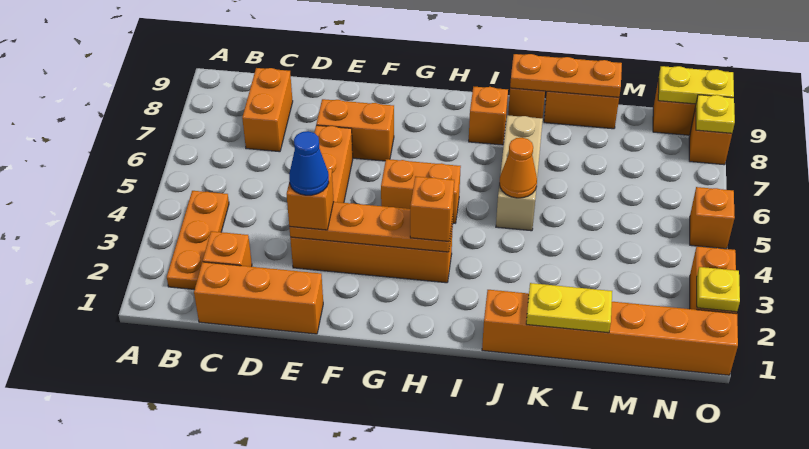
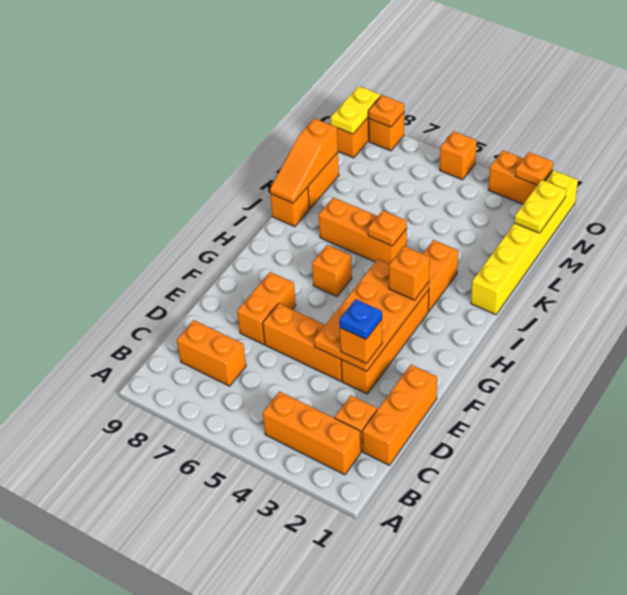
orange 1x3 plate [167,191,229,290] -> orange 1x3 brick [263,391,361,475]
orange 1x4 plate [289,202,453,252] -> orange 2x4 plate [314,259,429,371]
blue 1x1 cone [289,131,329,195] -> blue 1x1 plate [339,299,382,340]
orange 1x2 brick [381,159,461,223] -> orange 1x2 brick moved to [423,240,458,311]
orange 1x1 brick [469,87,508,145] -> orange 1x1 brick moved to [312,245,352,296]
orange 1x6 brick [482,290,738,375] -> yellow 1x6 brick [471,170,578,315]
tan 1x3 brick [496,115,543,231] -> orange 1x3 brick [319,197,407,264]
orange 1x1 cone [500,138,537,198] -> orange 1x1 plate [368,210,407,246]
orange 1x3 plate [510,54,622,97] -> orange 1x3 slope [270,118,338,203]
yellow 1x2 plate [526,283,612,333] -> yellow 1x2 plate moved to [515,180,566,233]
yellow 1x1 plate [697,267,740,312] -> orange 1x1 plate [515,152,553,185]
yellow 1x1 plate [696,95,735,133] -> orange 1x1 plate [368,95,404,127]

